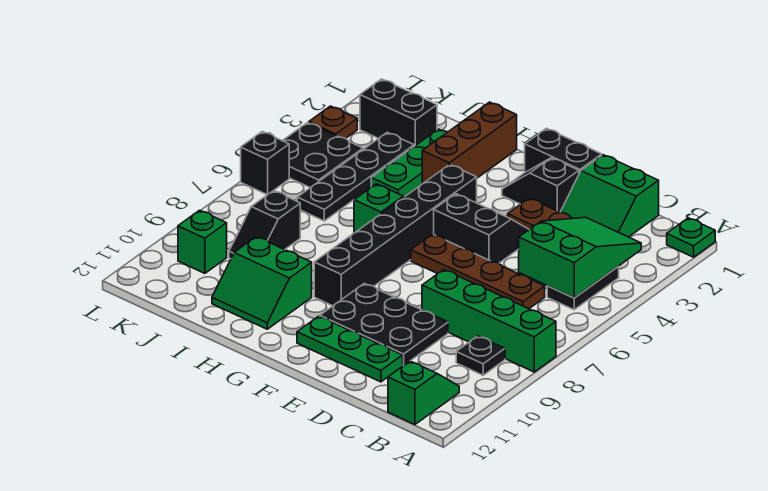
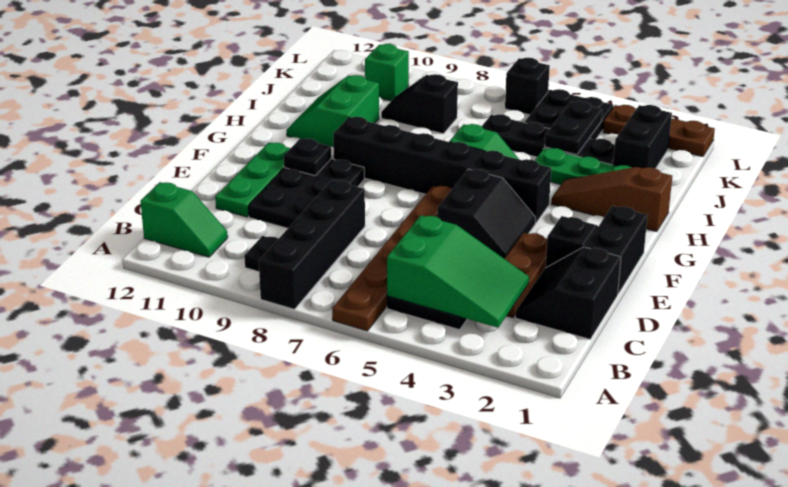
green 1x1 plate [667,218,715,257] -> none
green 1x4 brick [422,270,556,372] -> black 1x4 brick [259,180,365,309]
green 2x2 slope [560,155,659,237] -> black 2x2 slope [515,247,621,339]
brown 1x4 plate [411,234,545,309] -> brown 1x6 plate [332,185,452,331]
none -> black 1x1 plate [284,138,331,176]
brown 1x3 brick [422,102,517,184] -> brown 1x3 slope [552,167,672,232]
none -> black 1x2 plate [545,101,602,155]
brown 1x1 plate [309,106,357,138] -> brown 1x3 plate [603,105,715,156]

